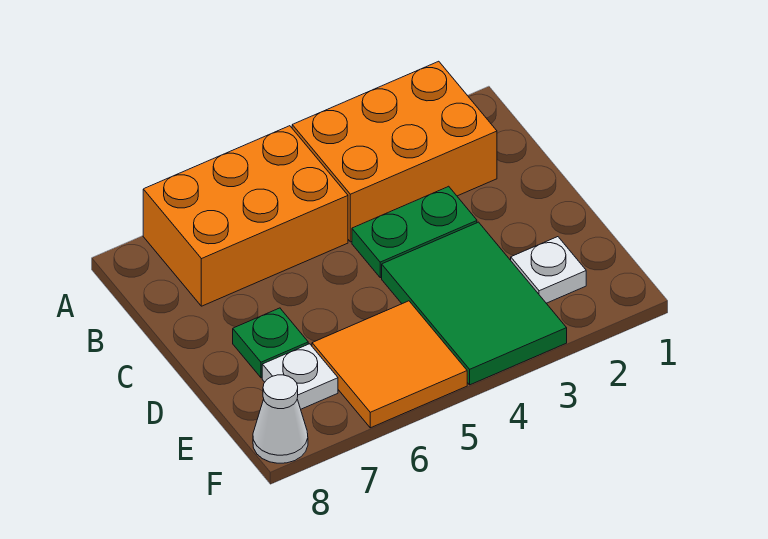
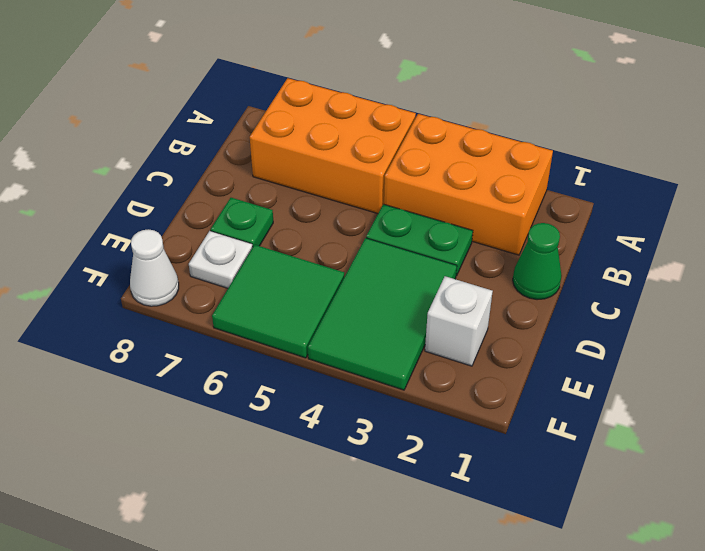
none -> green 1x1 cone [513,223,562,300]
white 1x1 plate [511,237,586,303] -> white 1x1 brick [425,276,493,366]
orange 2x2 tile [312,301,467,428] -> green 2x2 tile [212,245,344,358]

